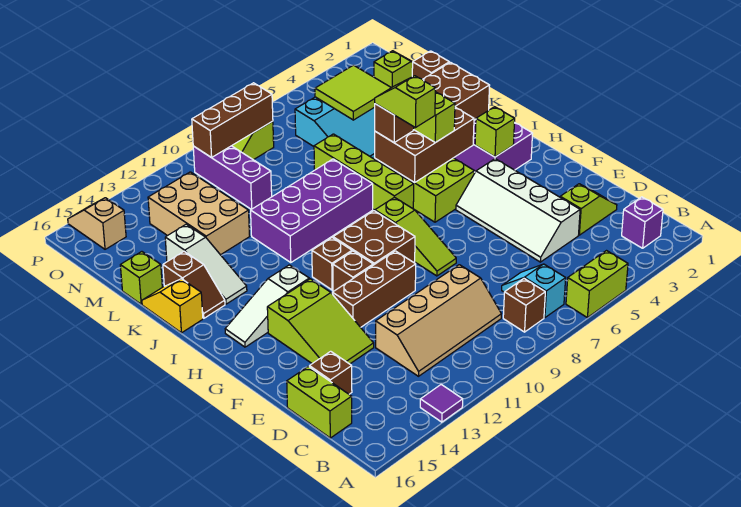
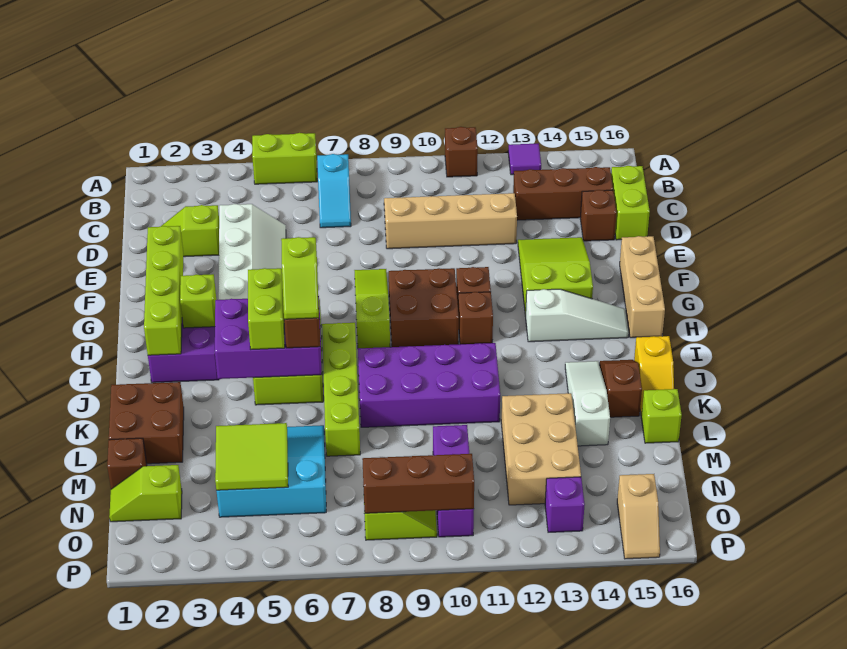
purple 1x1 brick [622,197,663,248] -> purple 1x1 brick moved to [545,477,585,532]
brown 1x1 brick [503,279,545,332] -> brown 1x1 brick moved to [445,127,478,177]
none -> lime 1x4 brick [144,226,183,355]
brown 1x3 brick [332,251,416,327] -> brown 1x3 brick moved to [513,167,613,220]
none -> tan 1x3 brick [620,236,665,338]
brown 2x3 brick [375,107,474,183] -> purple 2x3 brick [215,296,322,379]

